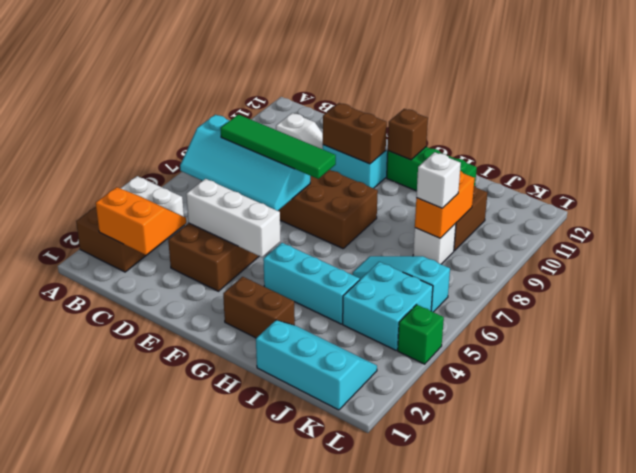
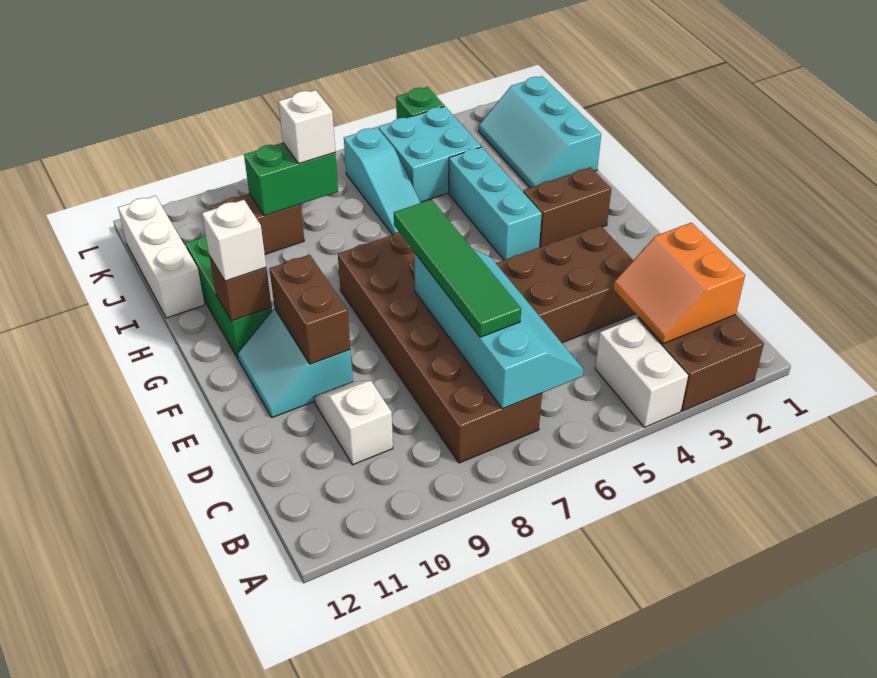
white 1x3 brick [186,179,281,257] -> white 1x3 brick moved to [118,196,205,318]
brown 1x2 brick [223,277,295,338] -> brown 1x2 brick turned to [523,167,611,247]
white 1x1 brick [413,223,456,264] -> white 1x1 brick moved to [202,200,266,281]
orange 1x2 brick [415,171,475,238] -> green 1x2 brick [244,143,338,216]

